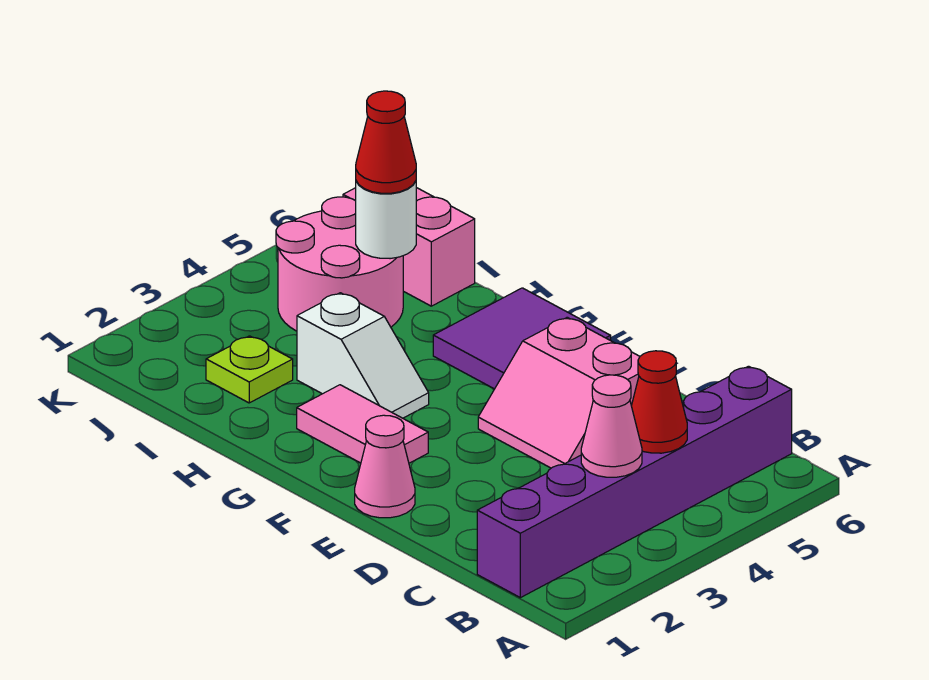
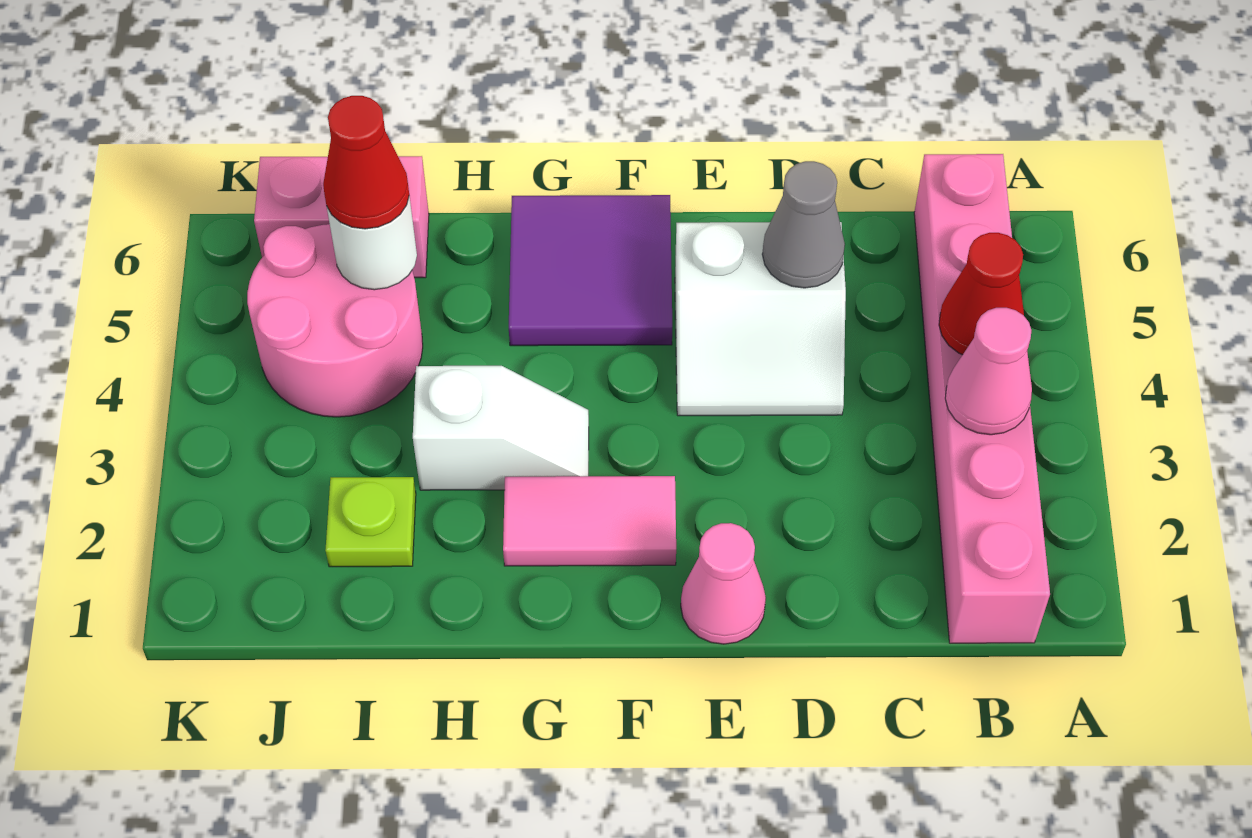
purple 1x6 brick [477,366,792,598] -> pink 1x6 brick [914,154,1050,643]
pink 2x2 slope [478,317,640,468] -> white 2x2 slope [675,222,846,416]
none -> grey 1x1 cone [762,161,845,288]

